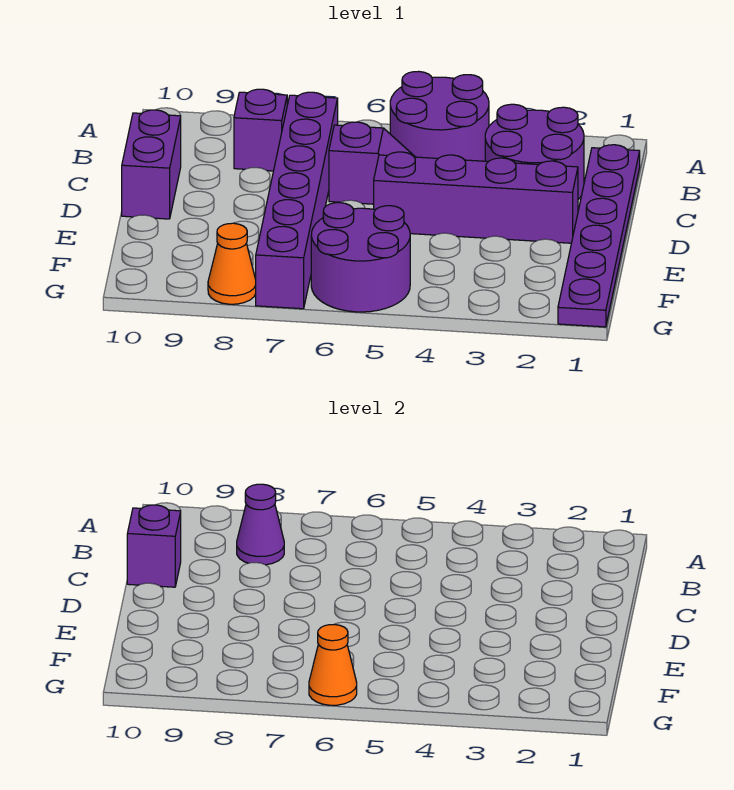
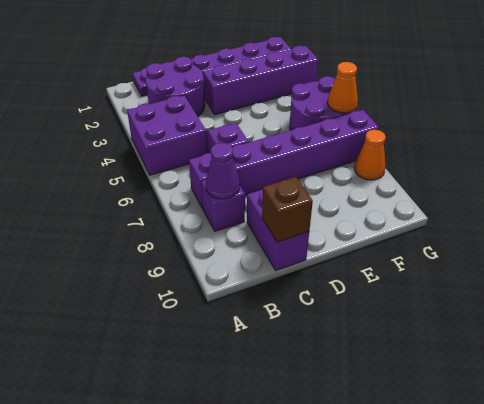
purple 2x2 round brick [390,71,489,161] -> purple 2x2 brick [127,95,207,175]
purple 1x2 brick [122,110,181,219] -> purple 1x2 brick turned to [247,189,309,270]
purple 1x1 brick [127,505,181,587] -> brown 1x1 brick [262,177,313,242]
purple 1x4 brick [374,152,578,243] -> purple 1x4 brick turned to [203,46,319,114]

